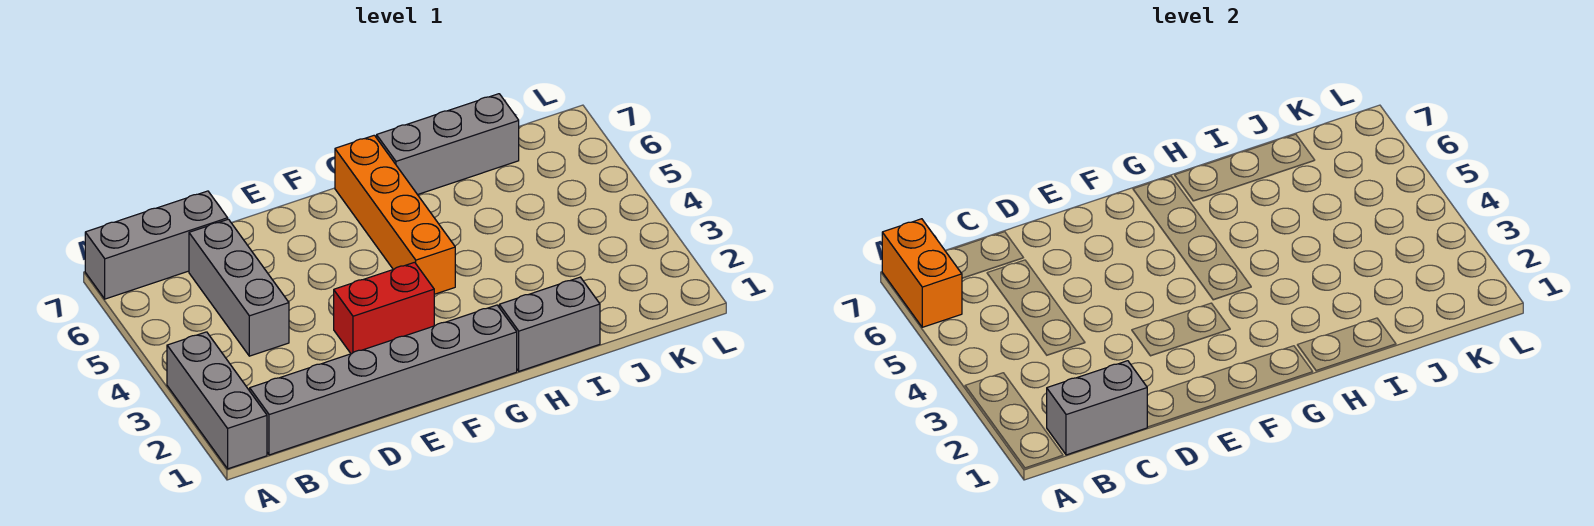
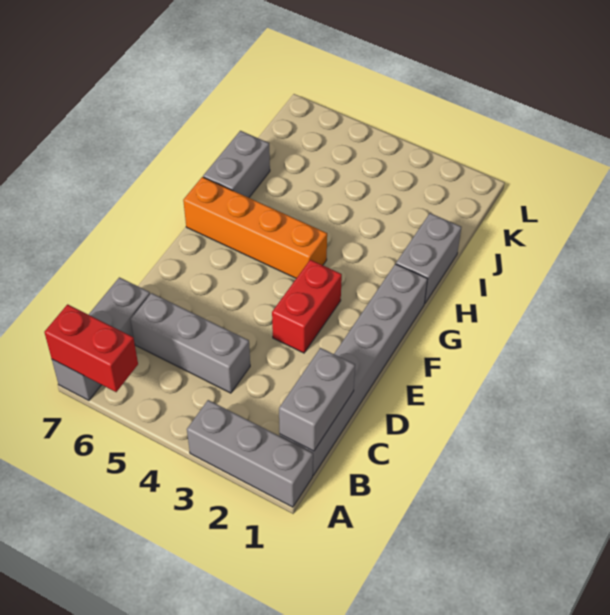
orange 1x2 brick [882,219,962,327] -> red 1x2 brick [44,304,138,392]
grey 1x3 brick [377,94,519,195] -> grey 1x2 brick [203,131,270,198]

